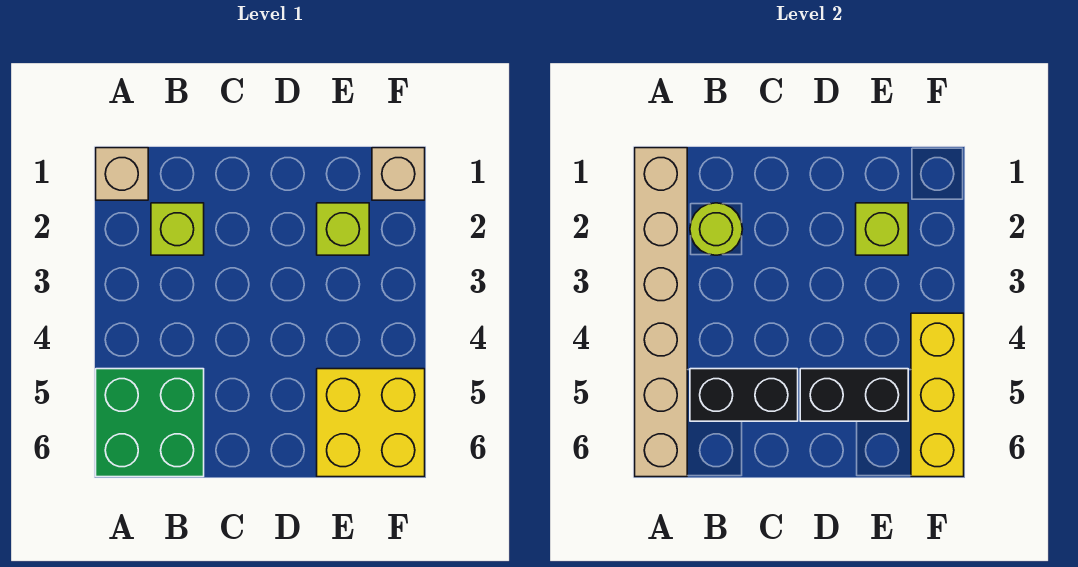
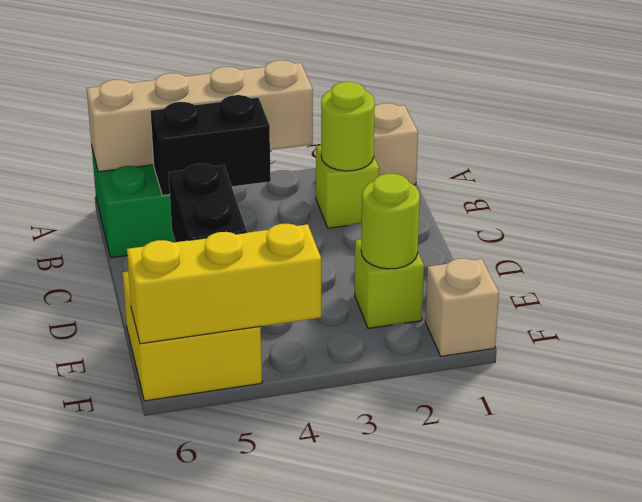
tan 1x6 brick [635,148,687,477] -> tan 1x4 brick [87,60,313,172]
black 1x2 brick [690,369,798,421] -> black 1x2 brick turned to [150,95,271,196]
lime 1x1 brick [856,203,908,255] -> lime 1x1 round brick [361,174,420,269]

